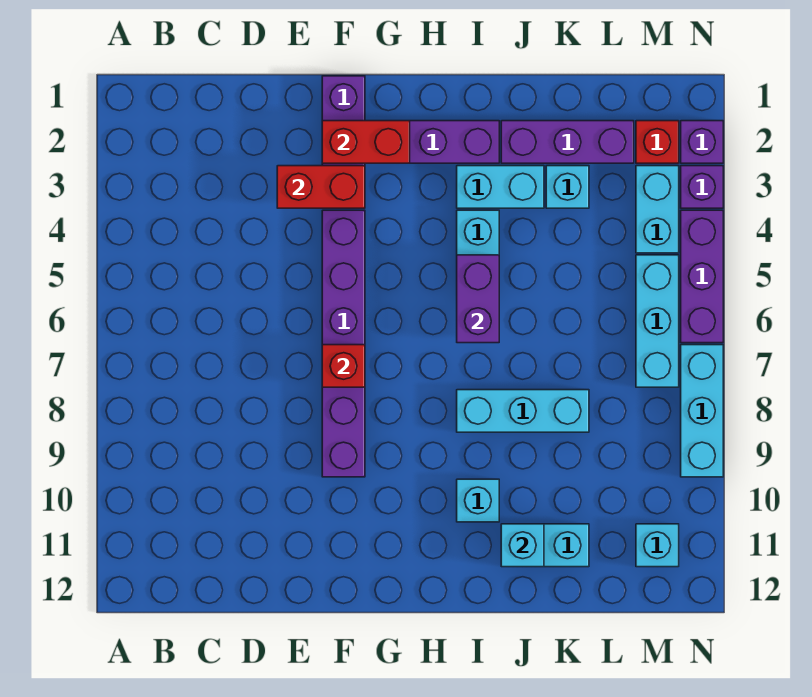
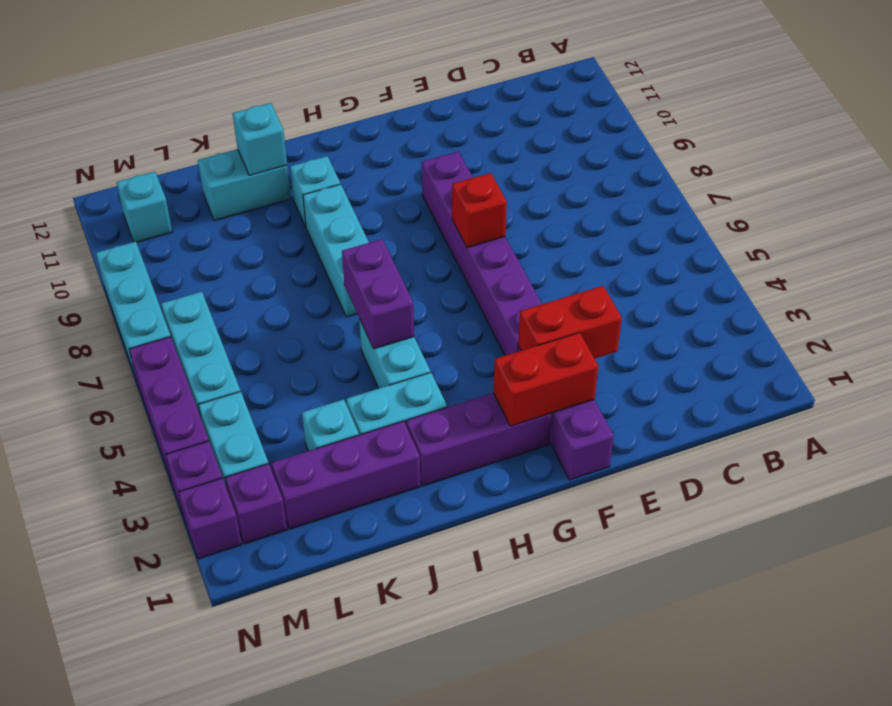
cyan 1x3 brick [457,390,589,432] -> cyan 1x3 brick turned to [303,184,369,317]
red 1x1 brick [636,121,679,163] -> purple 1x1 brick [225,464,287,544]

